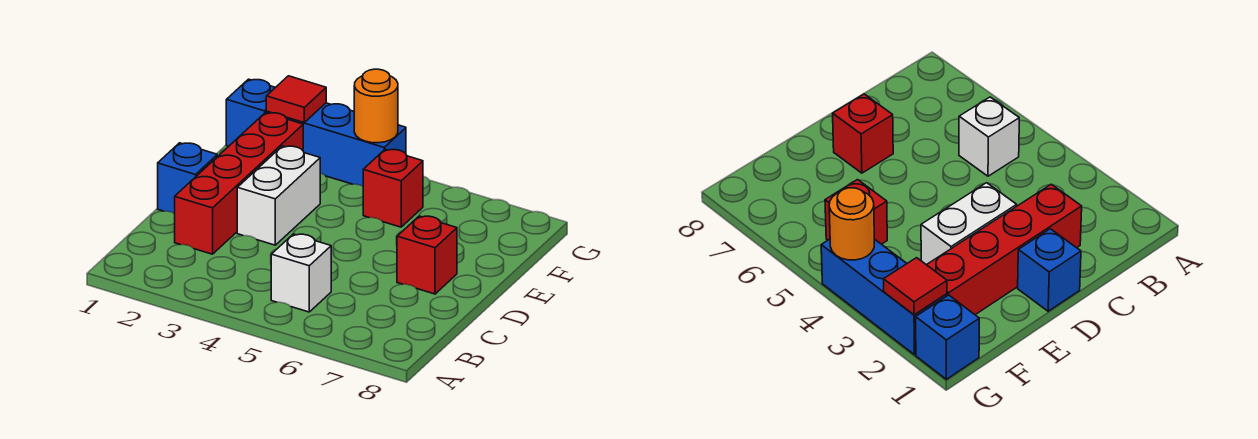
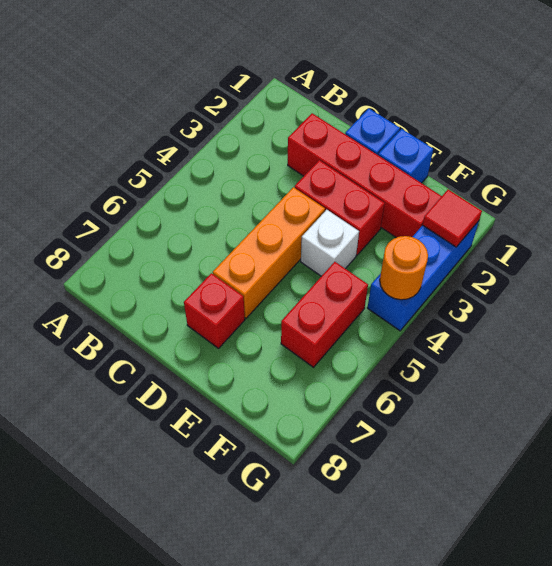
white 1x1 brick [271,234,331,312] -> white 1x1 brick moved to [301,210,359,276]
white 1x2 brick [237,146,320,245] -> red 1x2 brick [295,160,385,255]
none -> orange 1x3 brick [213,187,325,318]
red 1x1 brick [363,149,423,227] -> red 1x2 brick [281,262,368,367]
blue 1x1 brick [226,79,276,146] -> blue 1x1 brick moved to [378,129,433,183]

